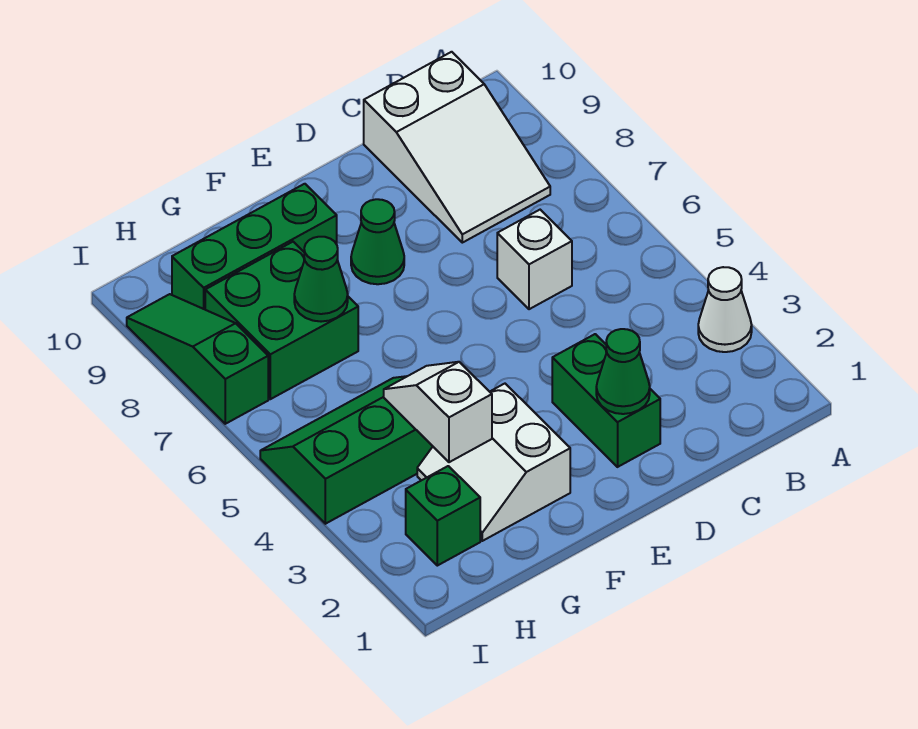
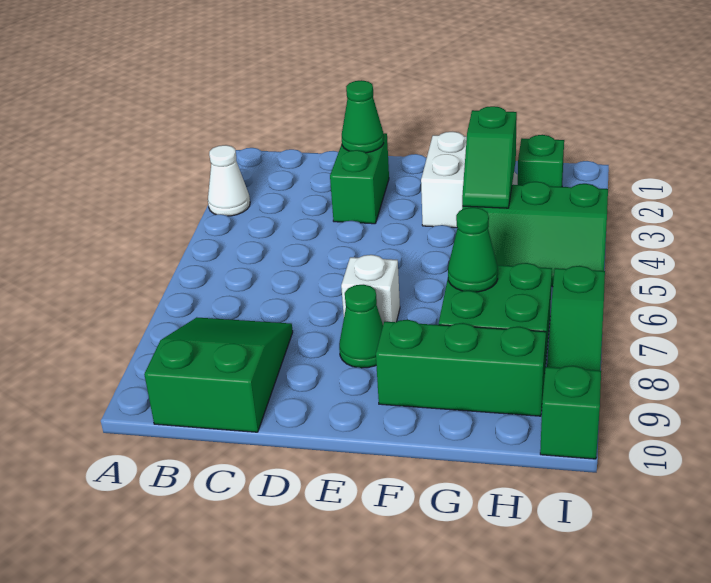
white 2x3 slope [364,52,550,243] -> green 2x3 slope [144,317,293,432]
white 1x1 brick [497,210,572,309] -> white 1x1 brick moved to [341,255,400,324]
white 1x2 slope [384,362,492,462] -> green 1x2 slope [462,106,517,208]
none -> green 1x1 brick [540,366,601,459]

